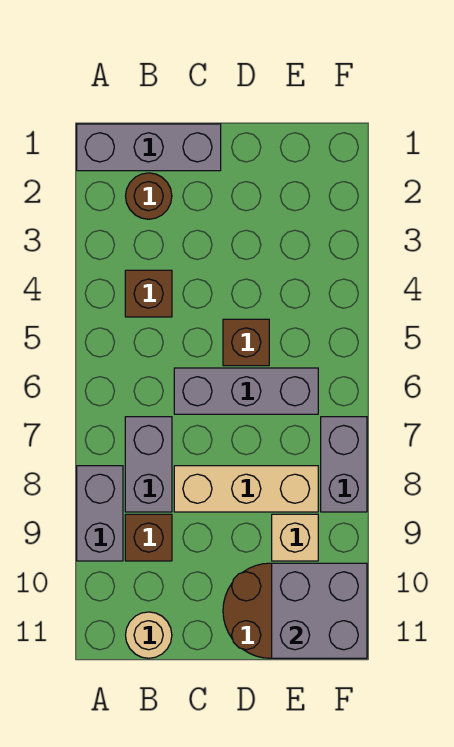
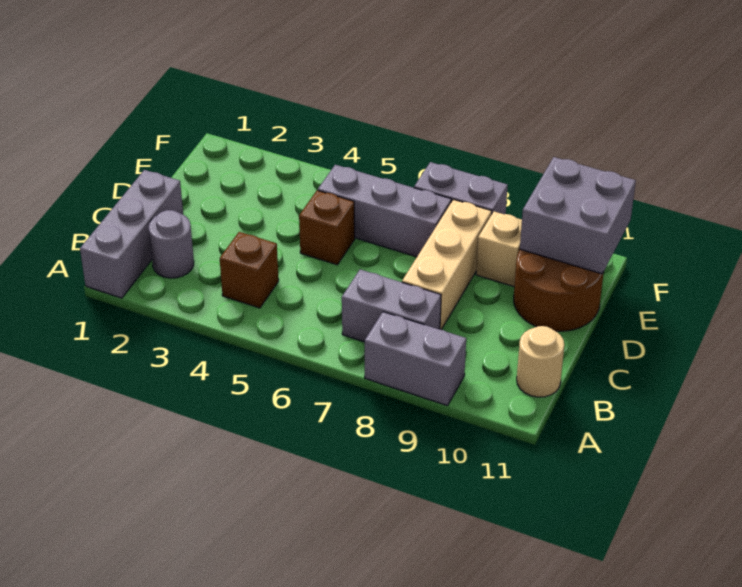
brown 1x1 round brick [126,173,172,219] -> grey 1x1 round brick [149,210,194,278]
brown 1x1 brick [125,514,172,561] -> none
grey 1x3 brick [174,368,318,414] -> grey 1x3 brick turned to [318,165,451,257]

